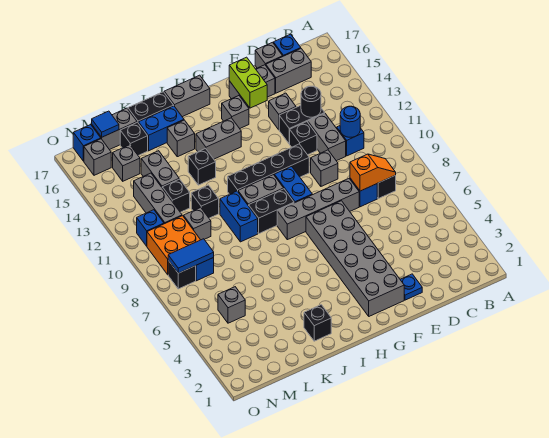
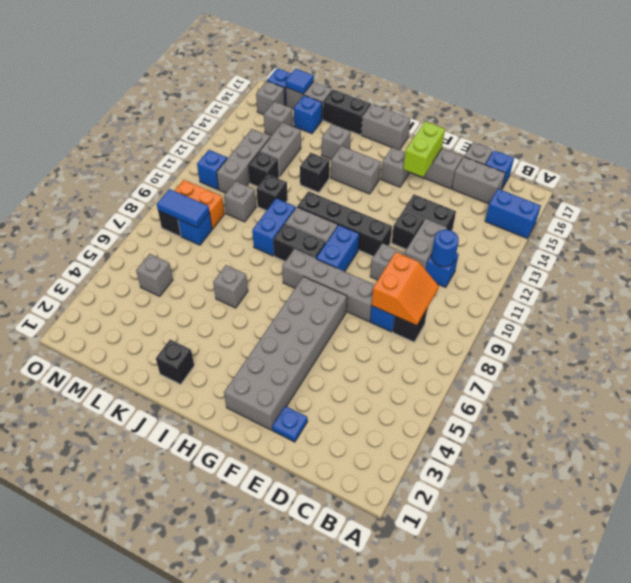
orange 1x2 slope [350,154,396,191] -> orange 2x2 slope [372,252,439,326]
black 1x1 round brick [301,86,321,117] -> none
grey 1x1 brick [269,93,296,130] -> grey 1x1 brick moved to [213,265,248,308]
blue 1x2 brick [139,106,184,151] -> blue 1x2 brick moved to [485,189,541,238]
black 1x1 brick [120,122,148,156] -> blue 1x1 brick [294,95,322,134]
orange 2x2 brick [147,216,200,275] -> orange 1x2 brick [174,180,224,229]

